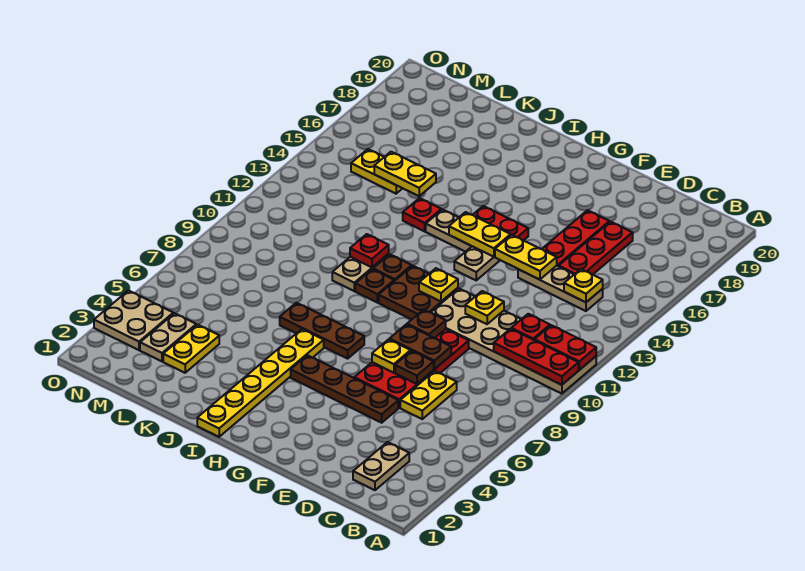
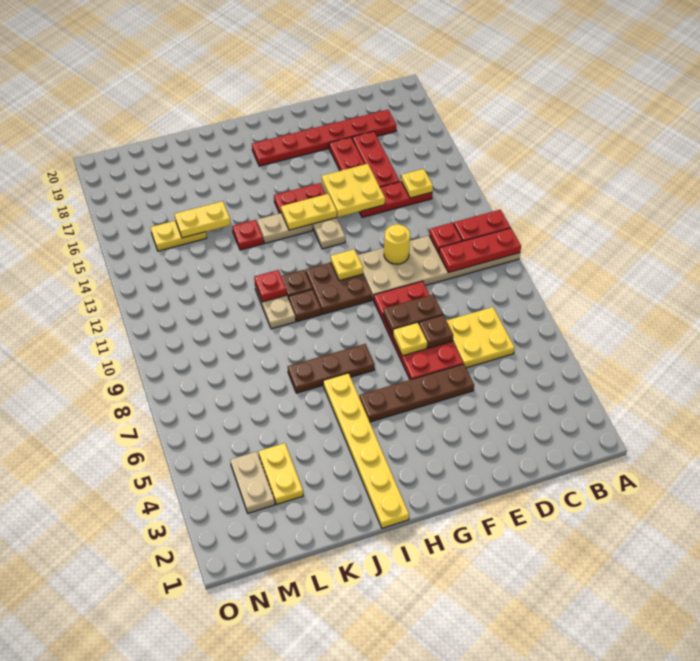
tan 1x2 plate [353,442,409,490] -> none
tan 1x3 plate [518,266,603,311] -> red 1x3 plate [359,182,432,217]
none -> red 1x6 plate [252,110,397,166]
yellow 1x2 plate [400,371,457,419] -> yellow 2x2 plate [446,307,515,368]
yellow 1x1 plate [465,291,504,324] -> yellow 1x1 round brick [384,224,410,264]
yellow 1x2 plate [495,235,557,280] -> yellow 2x2 plate [322,164,385,217]
brown 1x1 plate [407,310,446,338] -> none
tan 2x2 plate [94,291,173,350] -> none

